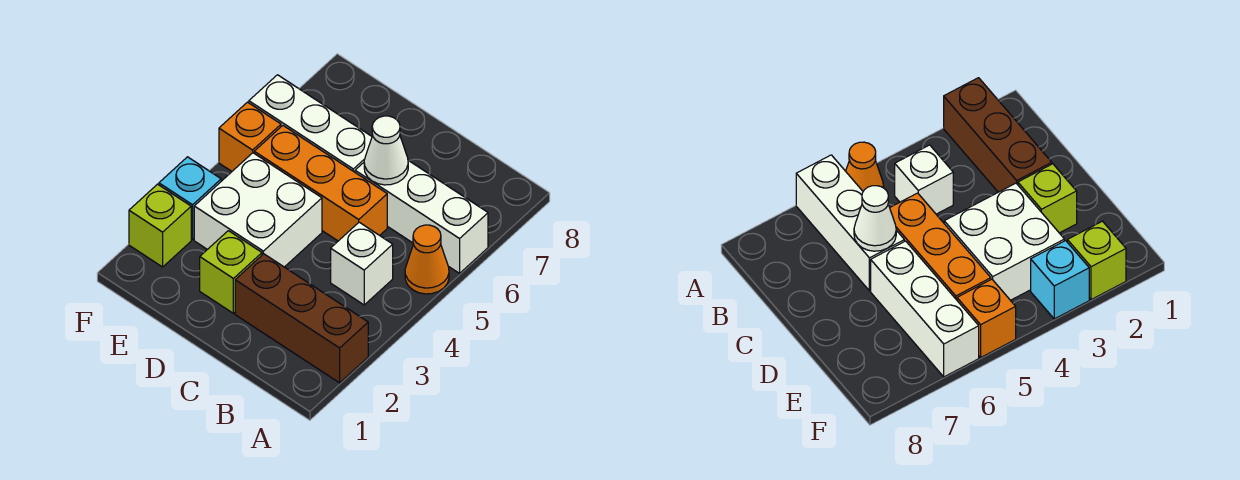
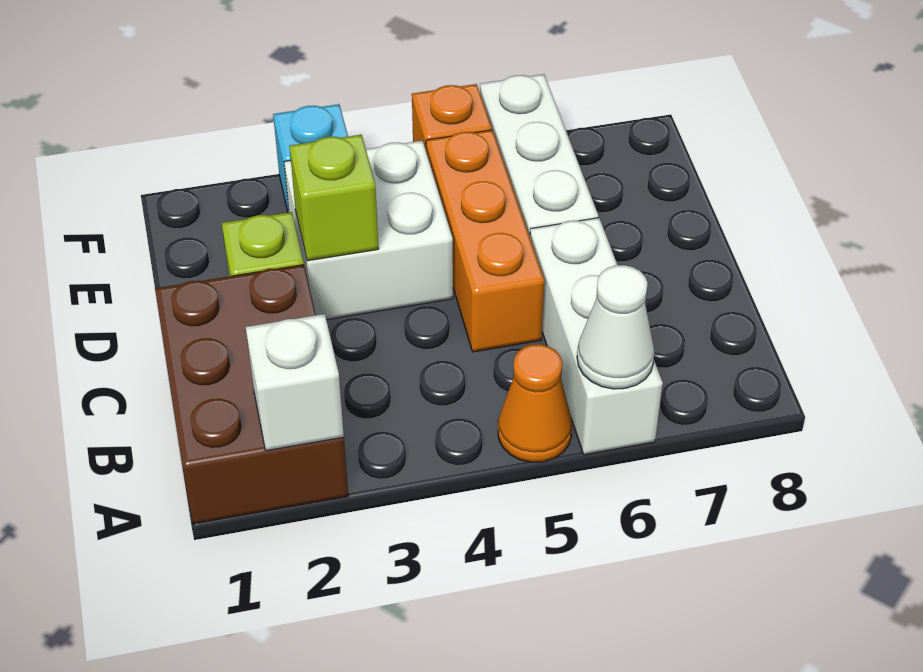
brown 1x3 brick [235,254,368,383] -> brown 2x3 brick [155,265,348,524]
white 1x1 brick [331,222,393,305] -> white 1x1 brick moved to [246,314,344,451]
white 1x1 cone [364,116,408,185] -> white 1x1 cone moved to [577,265,655,389]
lime 1x1 brick [129,184,191,267] -> lime 1x1 brick moved to [290,135,379,261]

